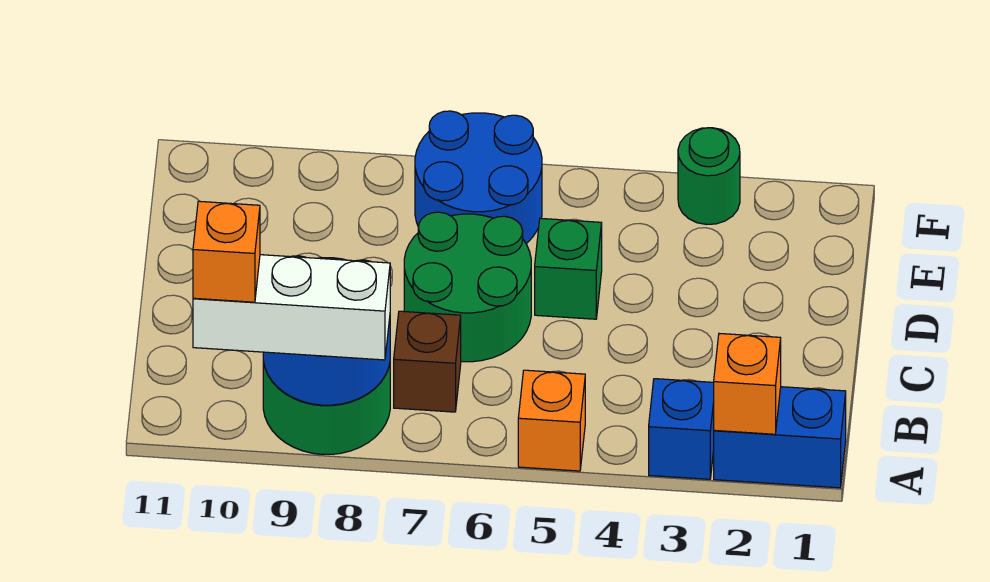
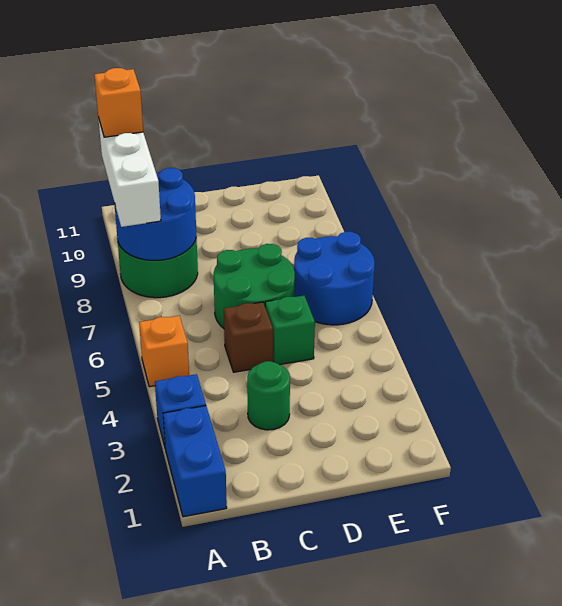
orange 1x1 brick [714,333,781,434] -> none
brown 1x1 brick [394,311,461,412] -> brown 1x1 brick moved to [224,302,273,372]
green 1x1 round brick [678,128,740,225] -> green 1x1 round brick moved to [247,361,290,430]

